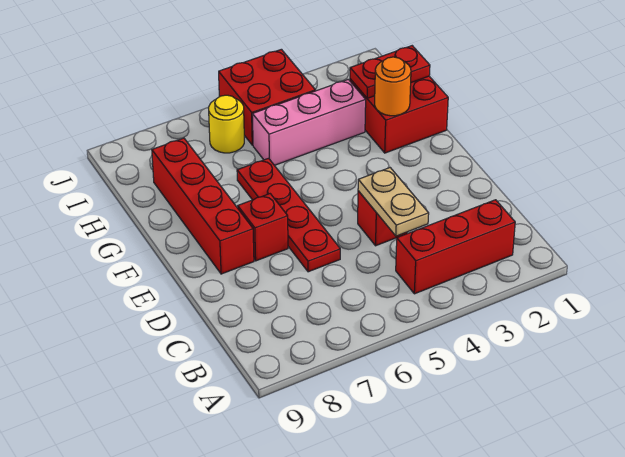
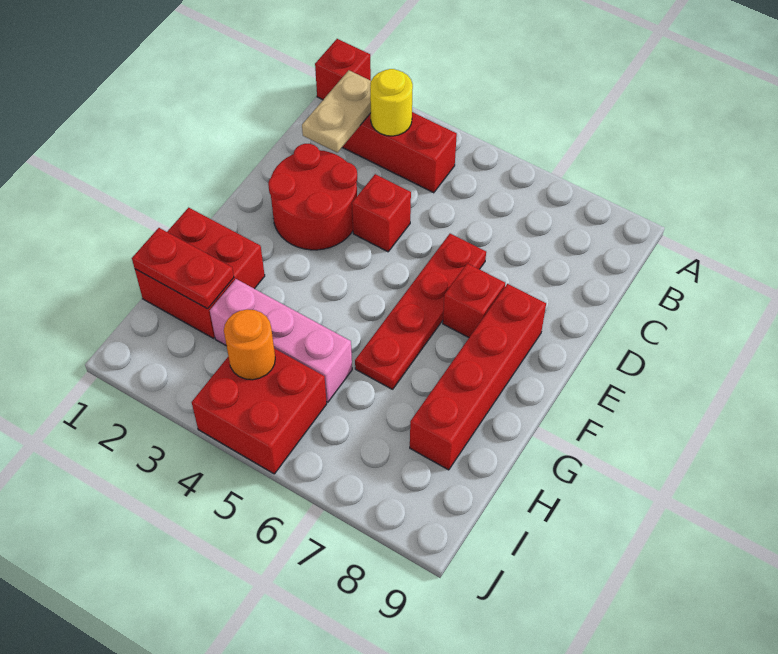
none -> red 1x1 brick [315,39,371,100]
tan 1x2 plate [358,168,429,236] -> tan 1x2 plate moved to [302,70,371,152]
none -> red 2x2 round brick [268,144,357,250]
orange 1x1 round brick [375,57,411,116] -> orange 1x1 round brick moved to [224,309,275,380]
yellow 1x1 round brick [208,95,244,153] -> yellow 1x1 round brick moved to [370,69,413,136]

